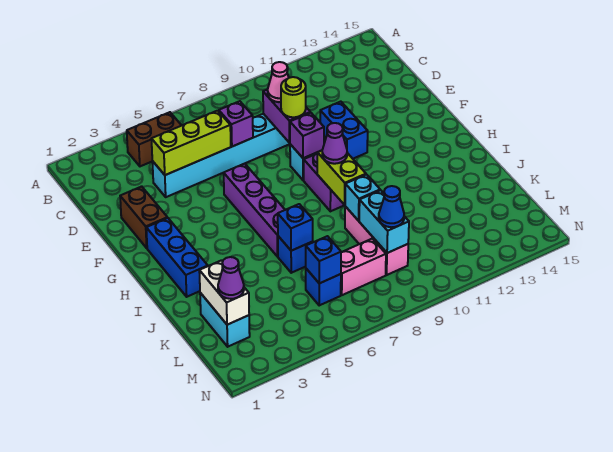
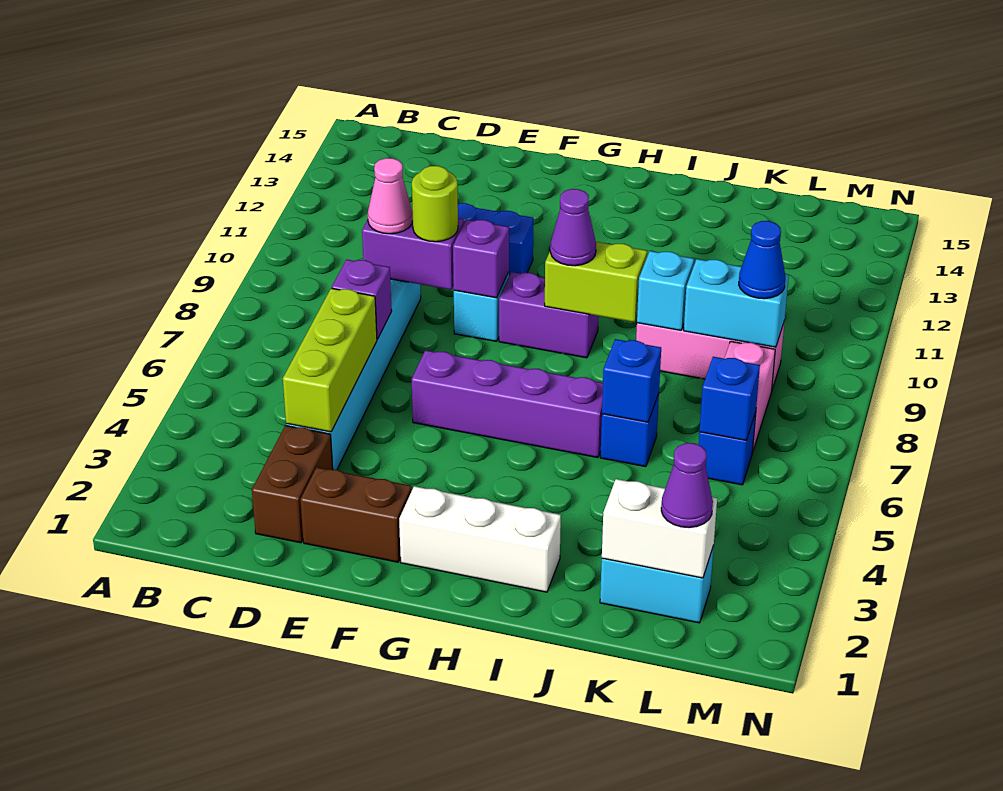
brown 1x2 brick [127,112,182,166] -> brown 1x2 brick moved to [252,426,333,543]
blue 1x3 brick [146,218,208,297] -> white 1x3 brick [399,486,561,592]

